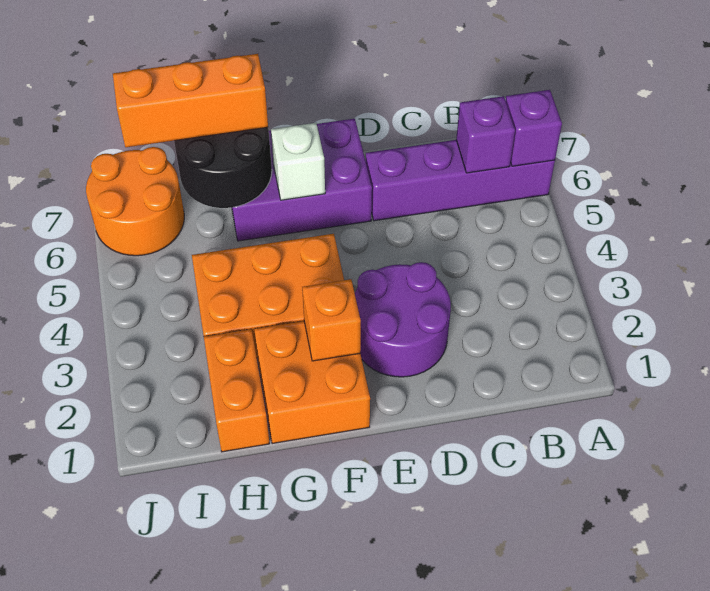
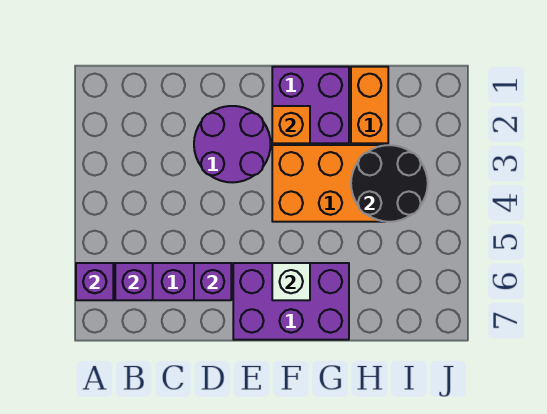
none -> purple 1x1 brick [194,263,231,300]
orange 2x2 brick [254,321,370,444] -> purple 2x2 brick [272,67,349,143]
black 2x2 round brick [174,127,272,208] -> black 2x2 round brick moved to [351,145,428,222]
orange 1x3 brick [113,54,268,147] -> none
orange 2x2 round brick [86,147,184,256] -> none

